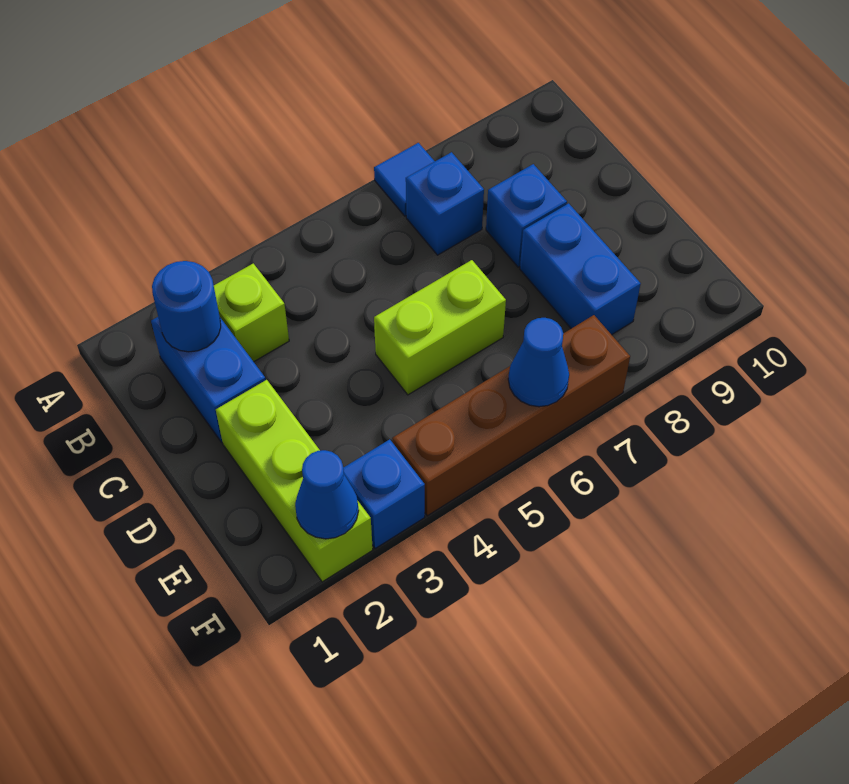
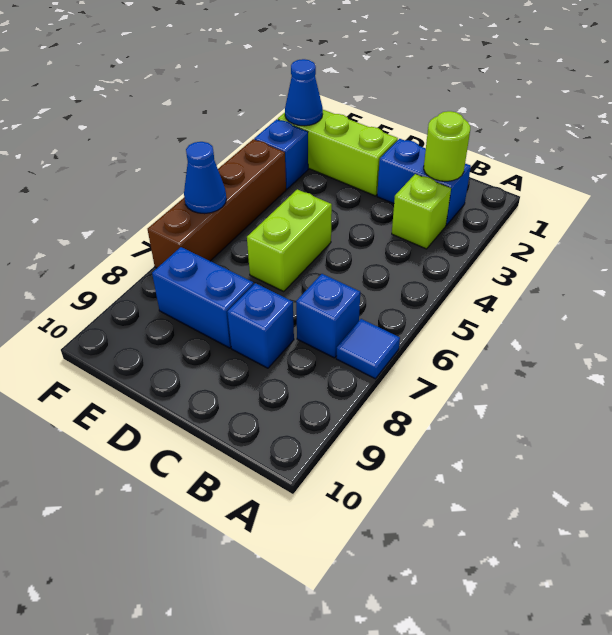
blue 1x1 round brick [152,261,221,352] -> lime 1x1 round brick [424,111,470,181]

